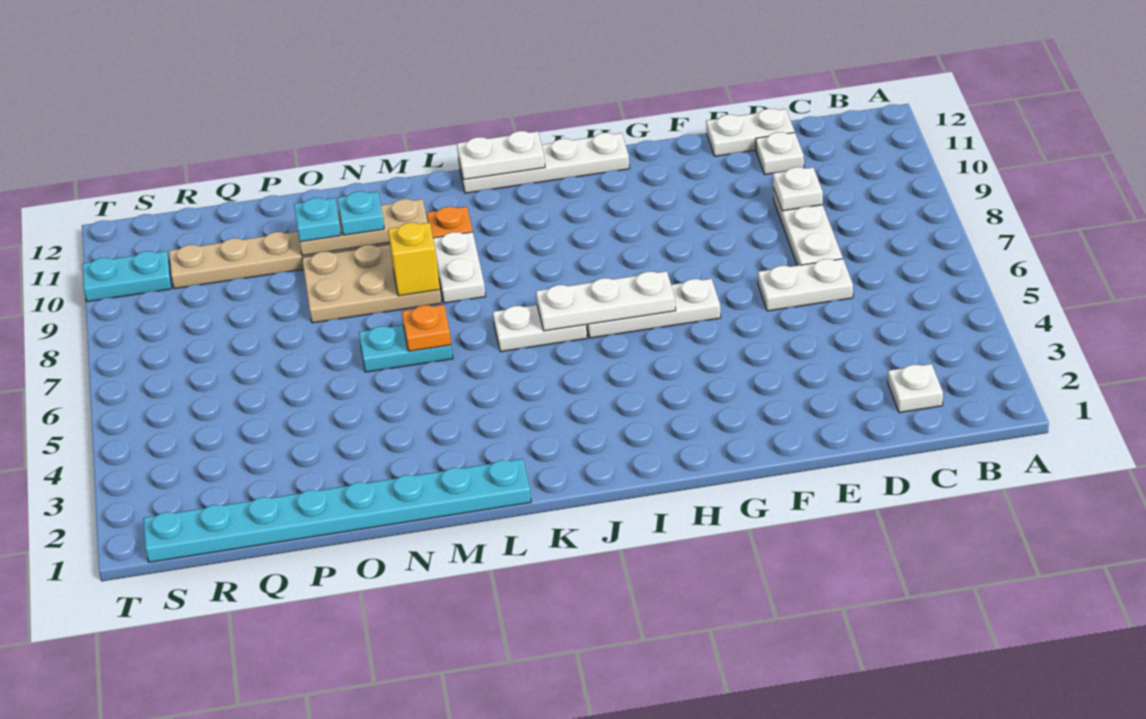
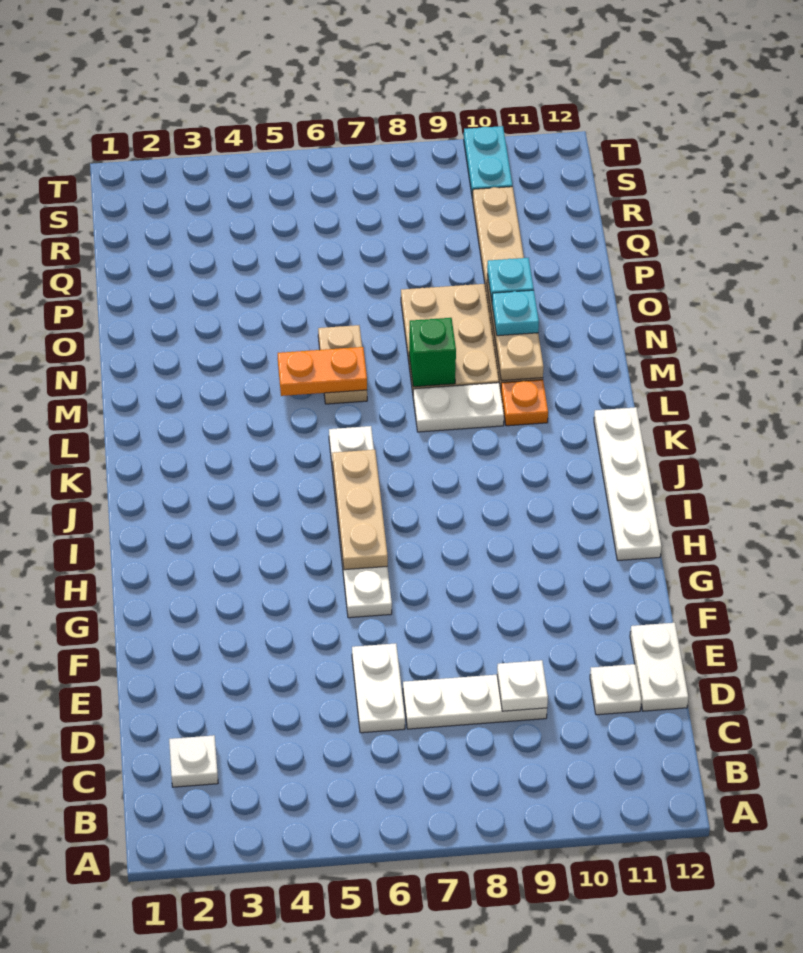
white 1x3 plate [536,271,676,331] -> tan 1x3 plate [332,450,388,570]
white 1x2 plate [457,131,545,180] -> none
cyan 1x8 plate [143,459,531,562] -> none
cyan 1x2 plate [359,325,453,372] -> tan 1x2 plate [318,325,367,404]
orange 1x1 plate [402,305,451,351] -> orange 1x2 plate [278,347,367,396]
yellow 1x1 brick [388,222,440,296] -> green 1x1 brick [409,318,456,387]

